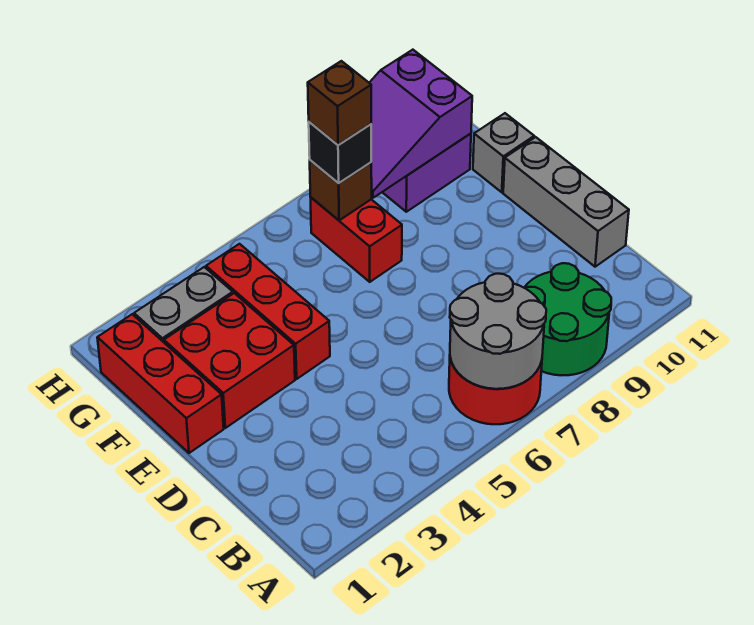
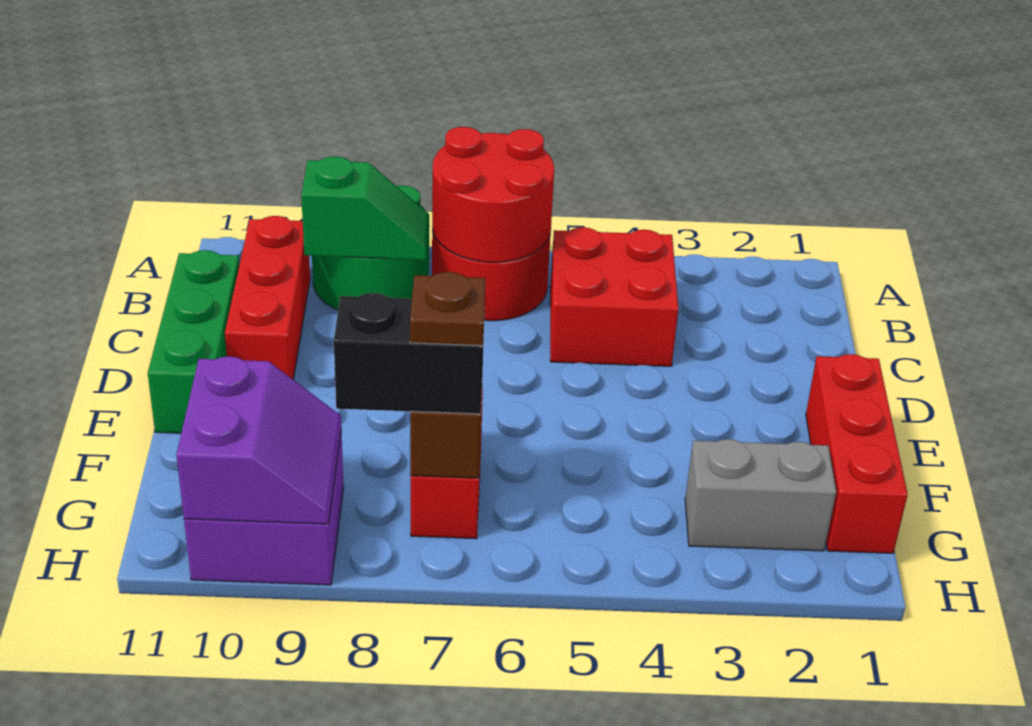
grey 2x2 round brick [450,274,546,389] -> red 2x2 round brick [432,127,554,262]
none -> green 1x2 slope [301,156,429,260]
grey 1x3 brick [503,137,629,267] -> green 1x3 brick [148,250,239,433]
red 2x2 brick [164,293,295,428] -> red 2x2 brick moved to [550,227,678,366]
red 1x3 brick [206,244,330,379] -> red 1x3 brick moved to [225,216,310,379]
grey 1x1 brick [473,113,534,192] -> none
black 1x1 brick [309,122,371,183] -> black 1x2 brick [334,293,485,414]
brown 1x1 brick [308,61,371,145] -> brown 1x1 plate [410,272,485,346]
purple 2x3 slope [369,50,472,198] -> purple 2x2 slope [176,356,341,524]

